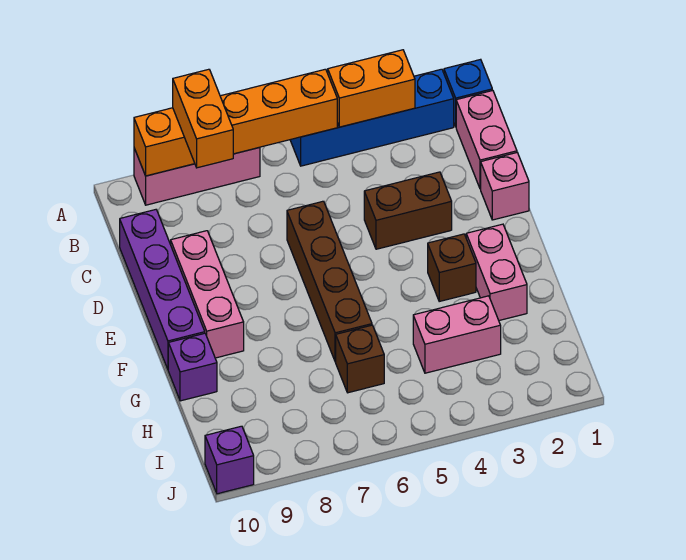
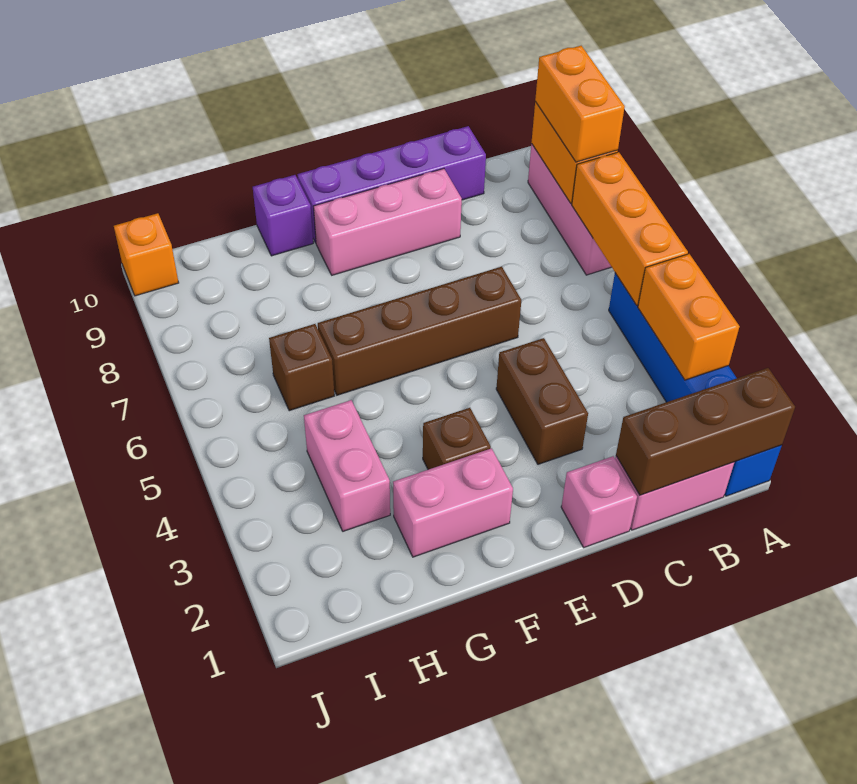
none -> brown 1x3 brick [616,368,795,495]
orange 1x2 brick [173,69,233,168] -> orange 1x2 brick turned to [535,46,625,162]
purple 1x1 brick [205,426,254,494] -> orange 1x1 brick [114,213,179,296]

